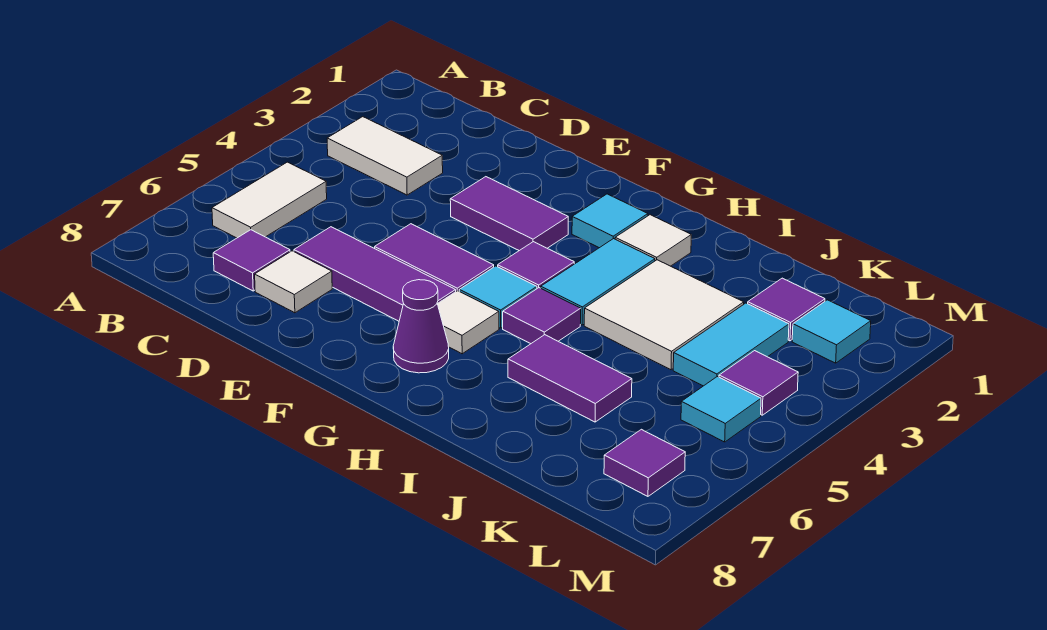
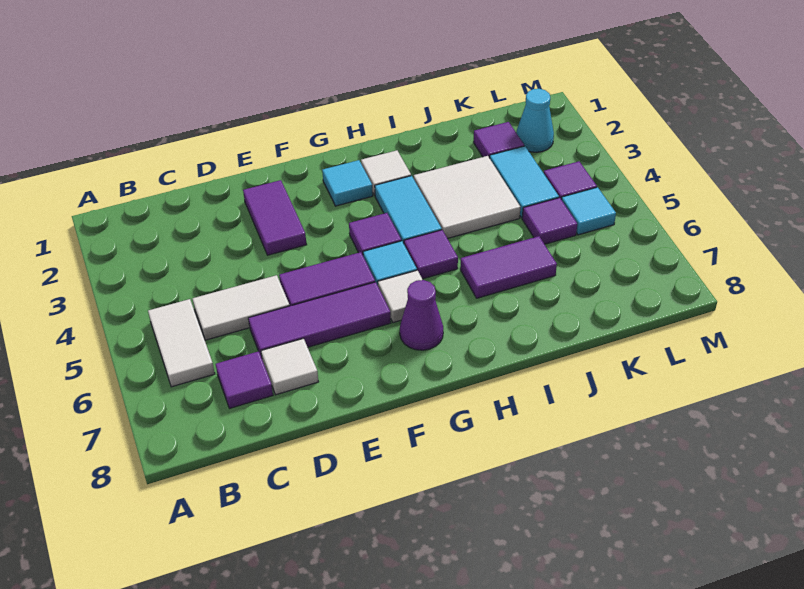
white 1x2 tile [327,117,443,195] -> white 1x2 tile moved to [193,275,290,340]
purple 1x2 tile [450,177,568,251] -> purple 1x2 tile turned to [243,180,307,255]
cyan 1x1 tile [792,300,871,363] -> cyan 1x1 cone [516,89,554,152]
purple 1x1 tile [604,429,685,496] -> purple 1x1 tile moved to [522,198,577,244]

